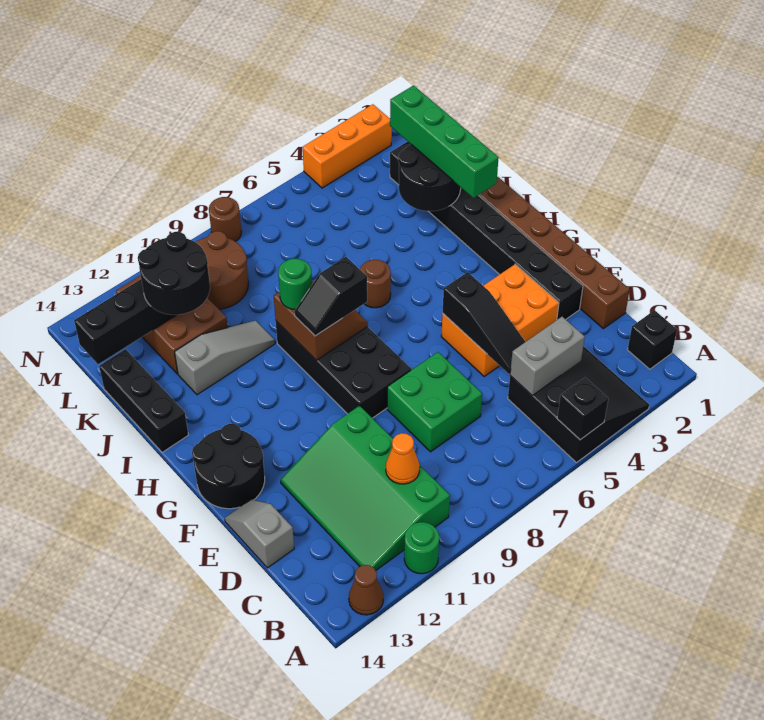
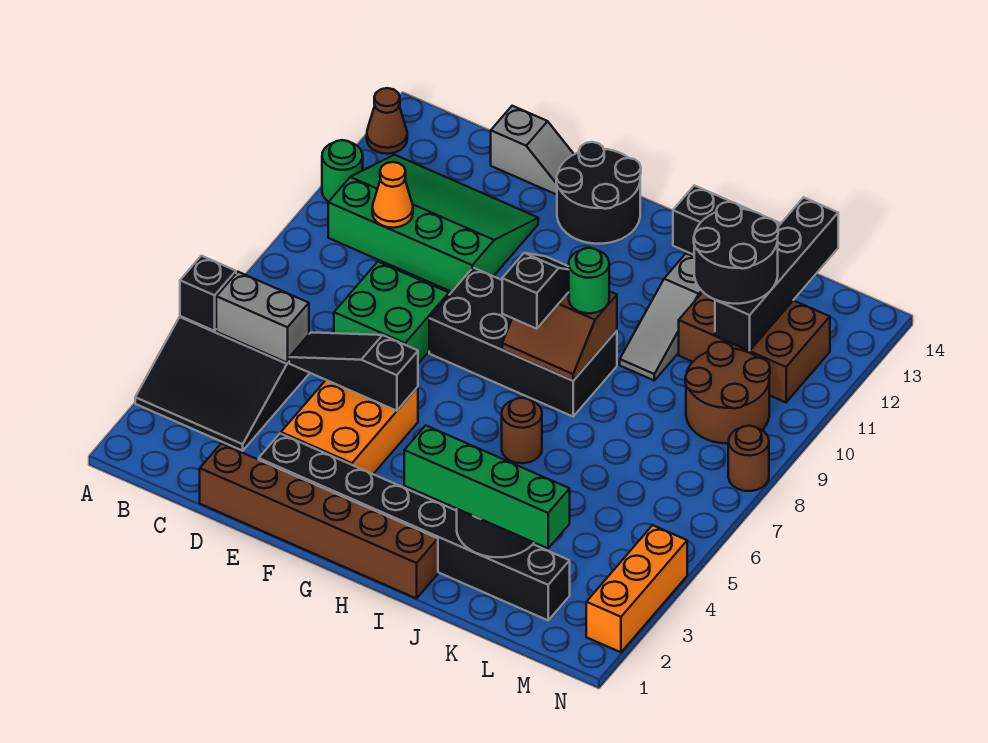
black 1x1 brick [628,310,677,369] -> none
grey 1x2 brick [510,317,585,395] -> grey 1x2 brick turned to [216,272,309,363]

